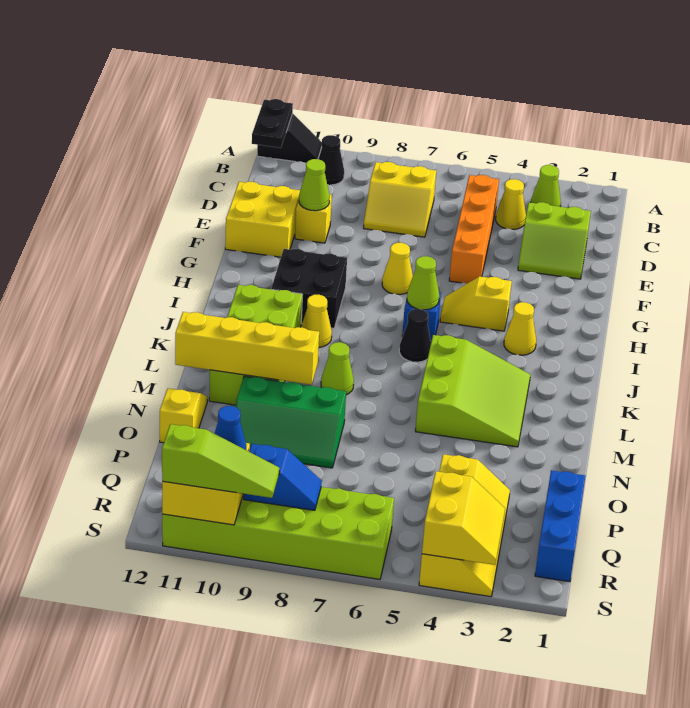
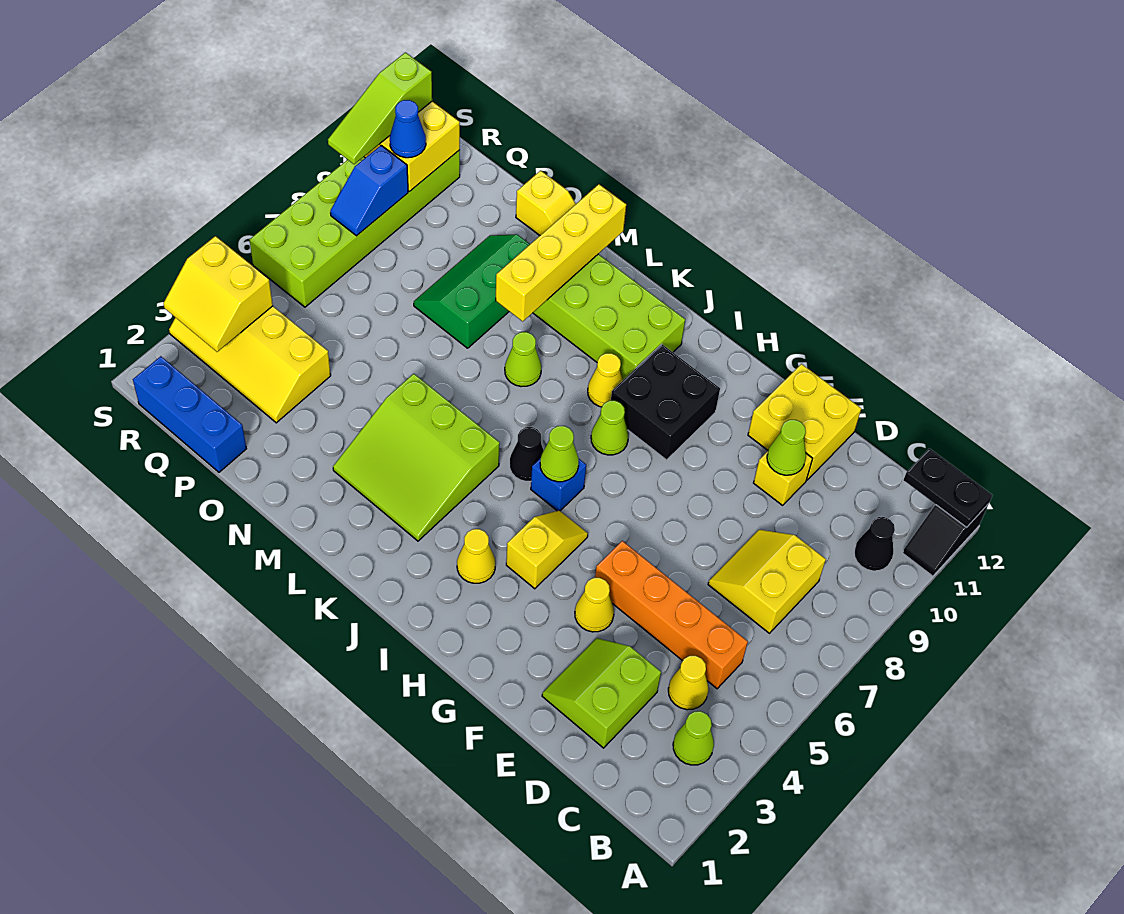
yellow 1x1 cone [382,243,413,295] -> yellow 1x1 cone moved to [575,578,614,632]
none -> lime 1x1 cone [591,401,629,455]

